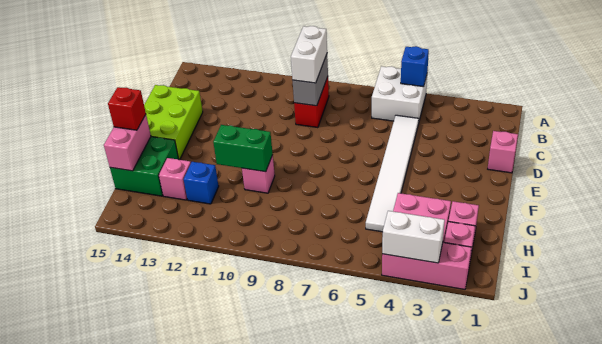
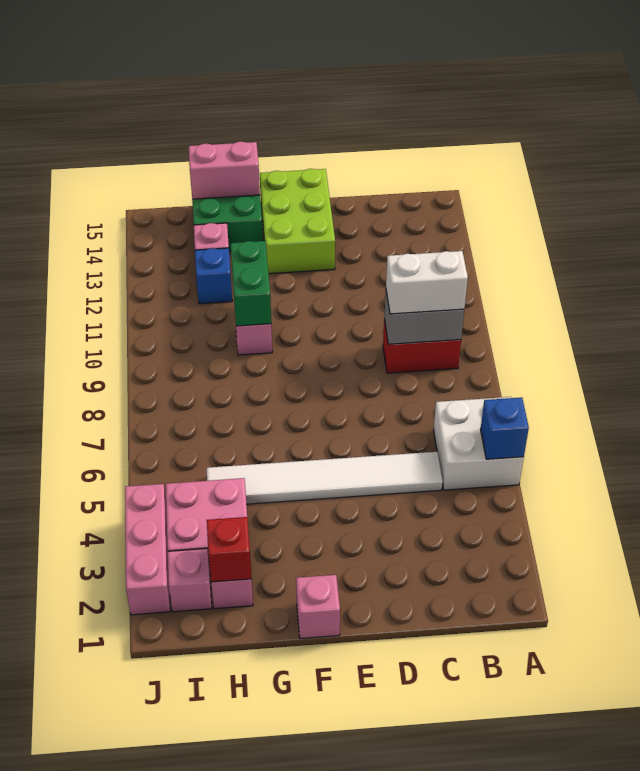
pink 1x1 brick [488,131,518,173] -> pink 1x1 brick moved to [296,575,340,639]
lime 2x3 brick [144,85,203,160] -> lime 2x3 brick turned to [260,169,335,274]
red 1x1 brick [108,87,146,130] -> red 1x1 brick moved to [207,517,252,582]
white 1x2 brick [382,211,445,263] -> none

